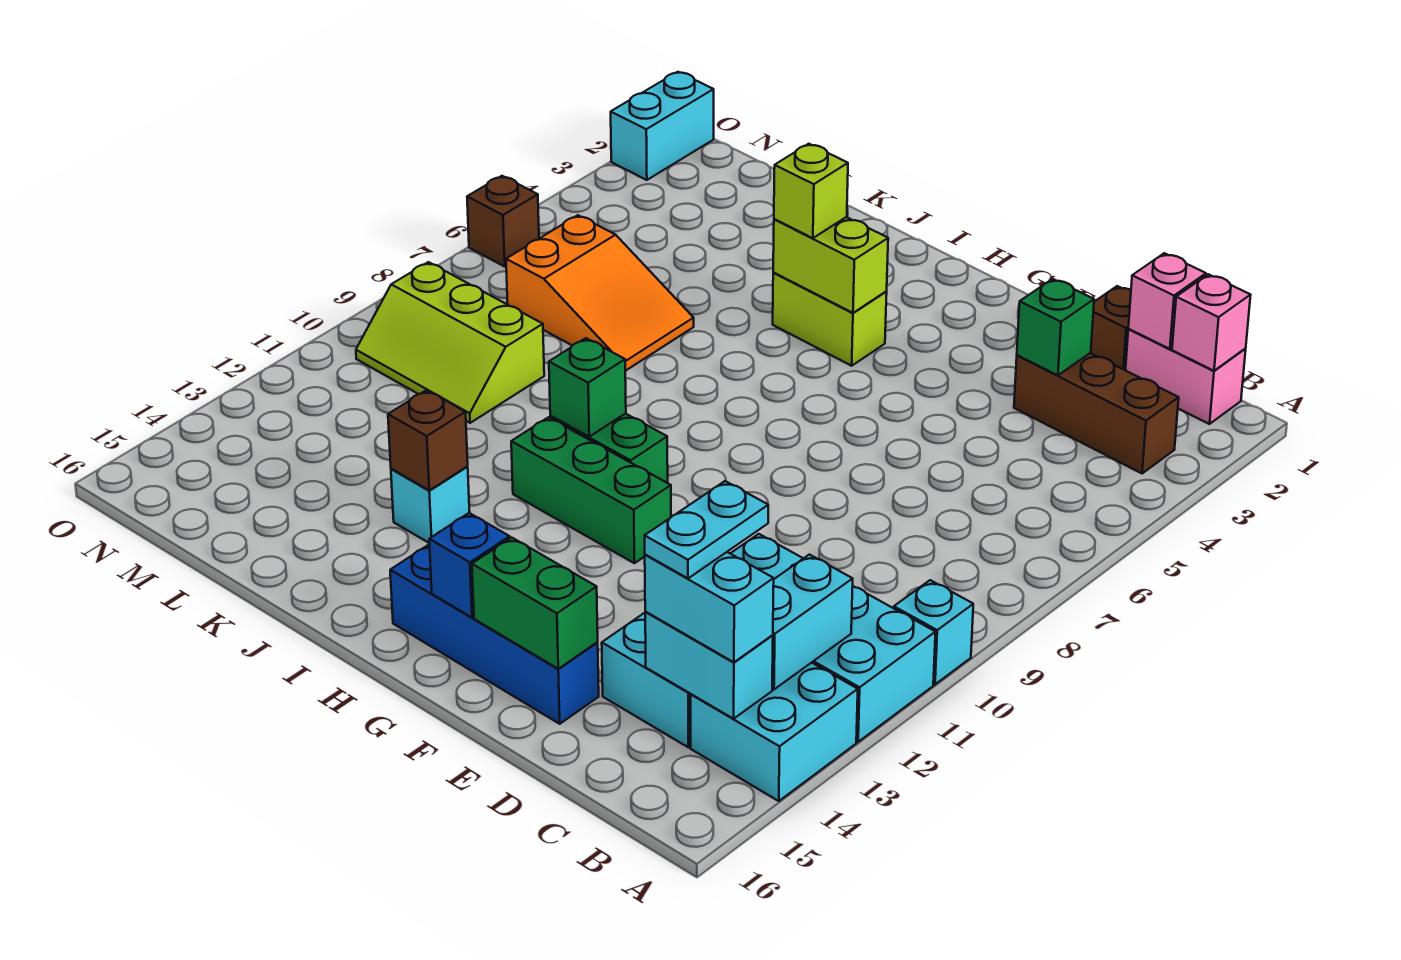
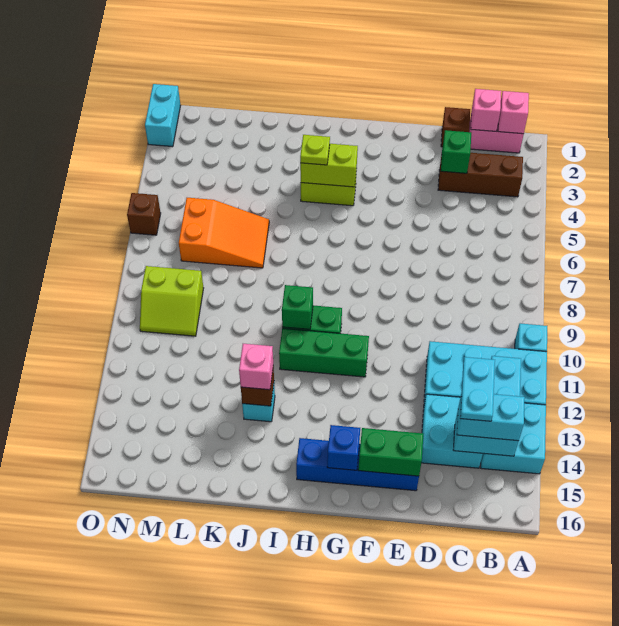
lime 1x1 brick [774,144,848,238] -> lime 1x1 plate [300,135,330,165]
none -> pink 1x1 brick [239,344,273,390]
lime 2x3 slope [356,262,544,423] -> lime 2x2 slope [140,266,204,336]

